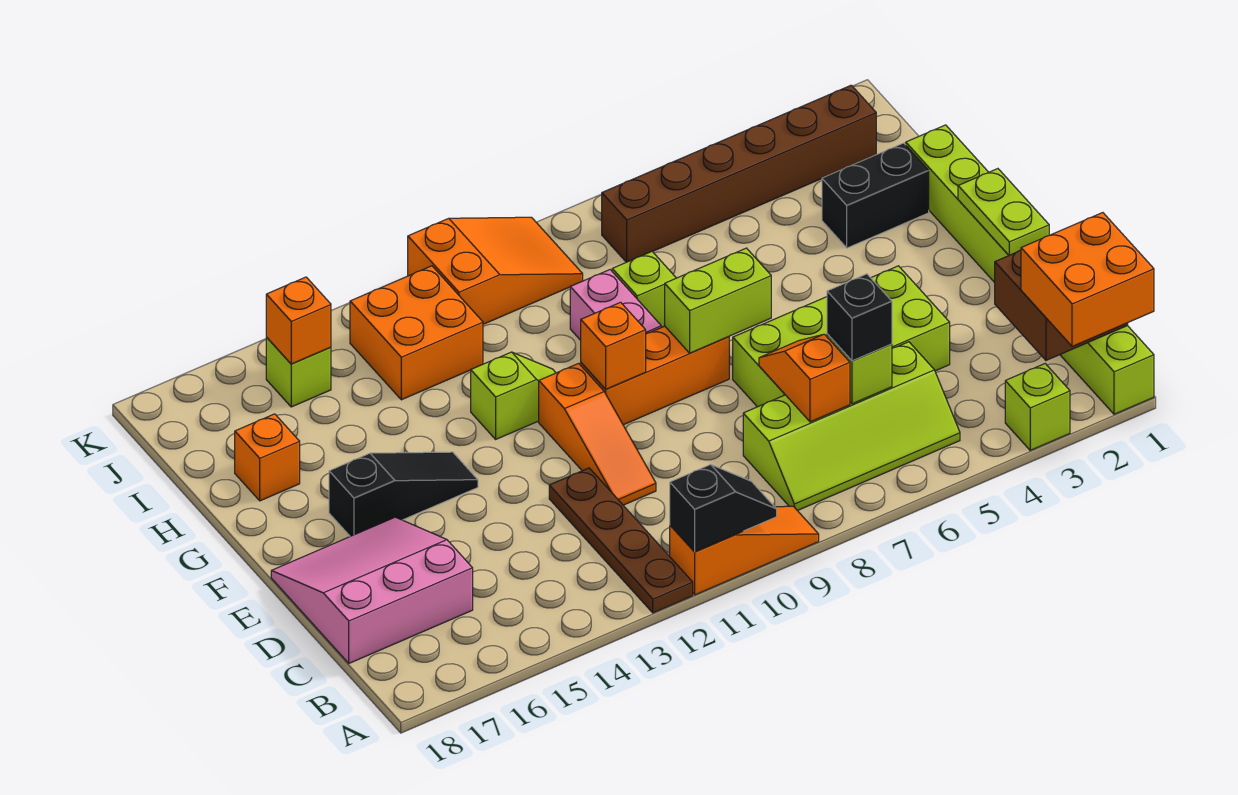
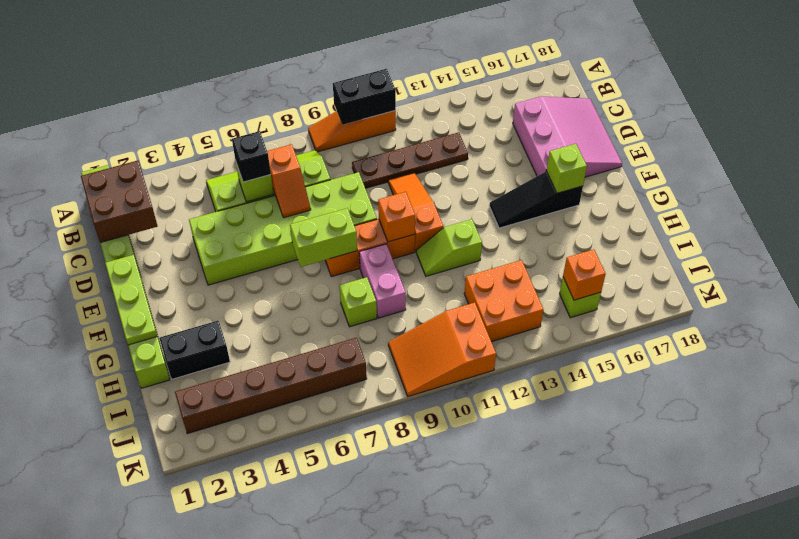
orange 2x2 brick [1021,213,1154,346] -> none
lime 1x1 brick [1005,364,1070,450] -> lime 1x1 brick moved to [547,144,587,193]
black 1x2 slope [670,465,777,552] -> black 1x2 brick [333,69,396,125]
brown 1x4 plate [549,468,693,613] -> brown 1x4 plate turned to [352,132,468,188]
pink 3x3 slope [271,517,473,663] -> pink 3x3 slope turned to [513,96,622,177]
lime 2x4 brick [733,266,950,407] -> lime 2x6 brick [189,172,377,285]
lime 1x2 plate [958,169,1049,255] -> lime 1x3 plate [105,255,157,345]
orange 1x1 brick [235,414,300,501] -> none

